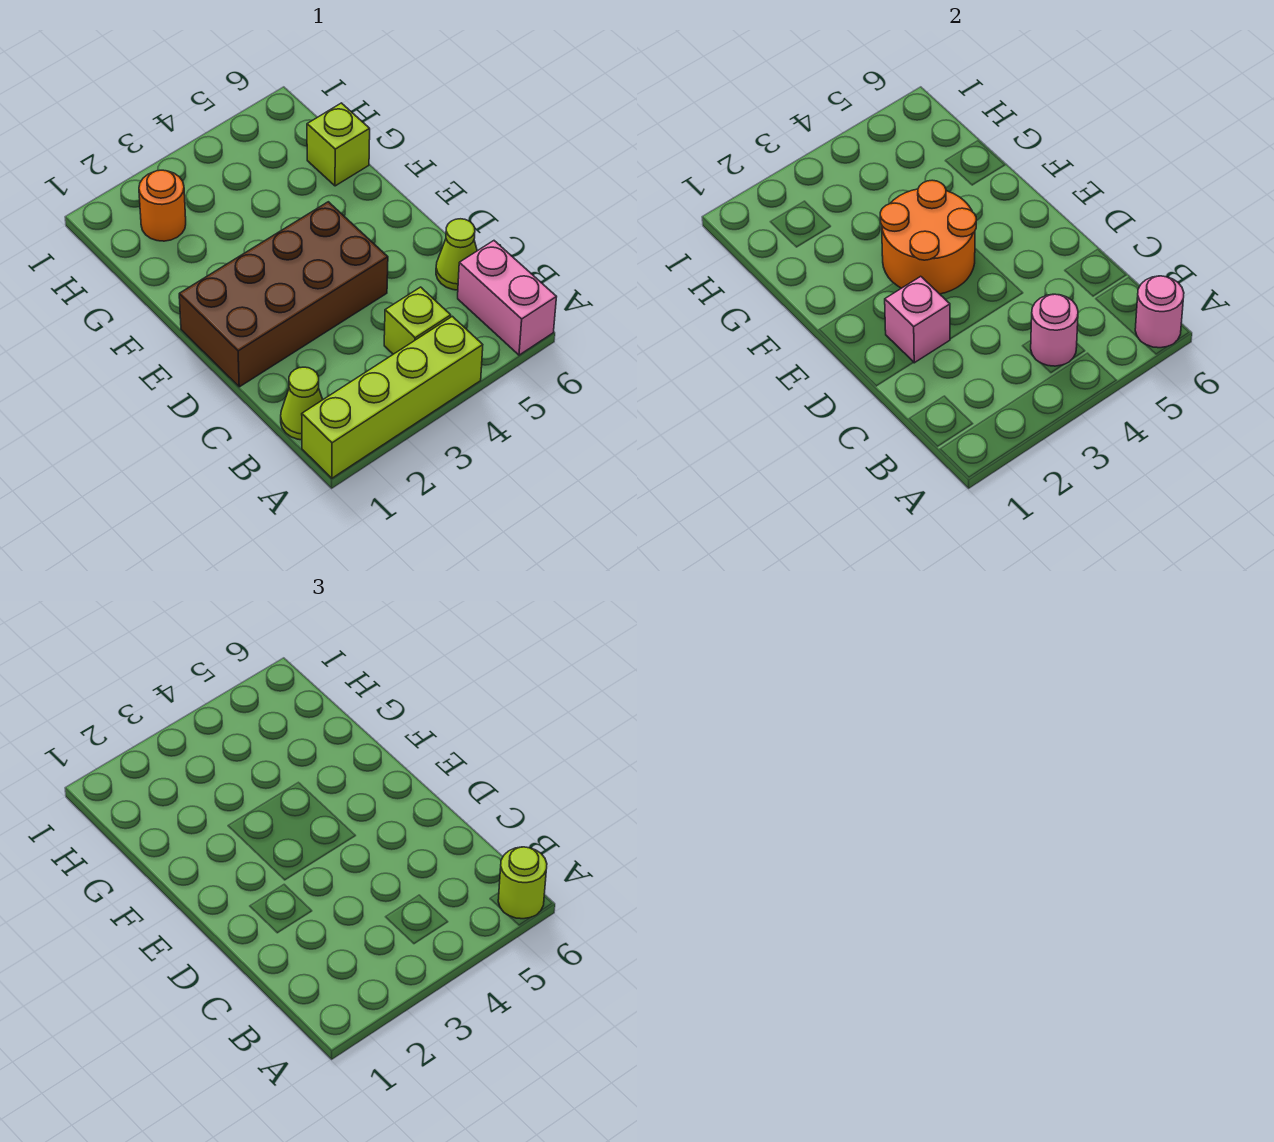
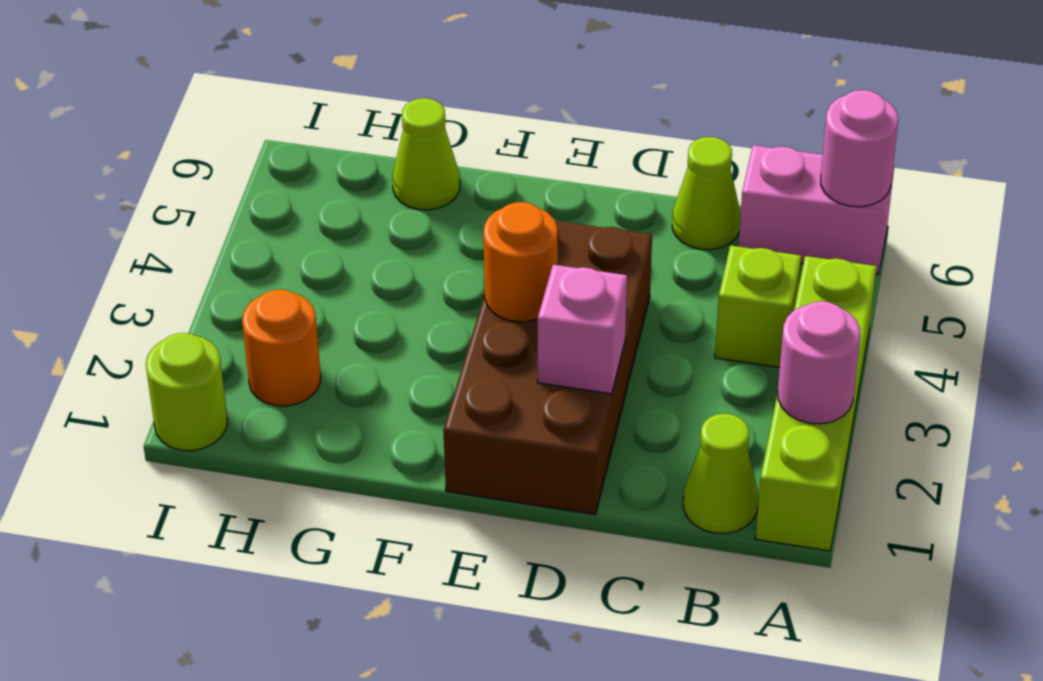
lime 1x1 round brick [498,847,547,919] -> lime 1x1 round brick moved to [146,333,228,451]
pink 1x1 round brick [1031,294,1078,366] -> pink 1x1 round brick moved to [778,301,860,424]
orange 2x2 round brick [880,180,976,294] -> orange 1x1 round brick [483,202,558,322]
lime 1x1 brick [307,103,370,186] -> lime 1x1 cone [392,98,460,210]

